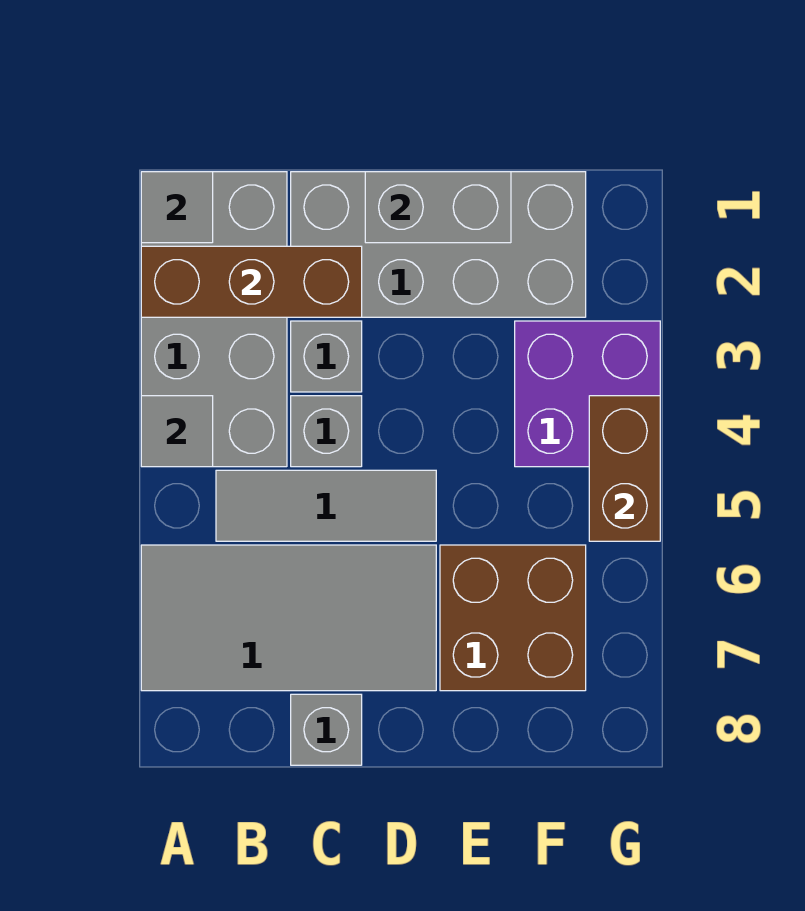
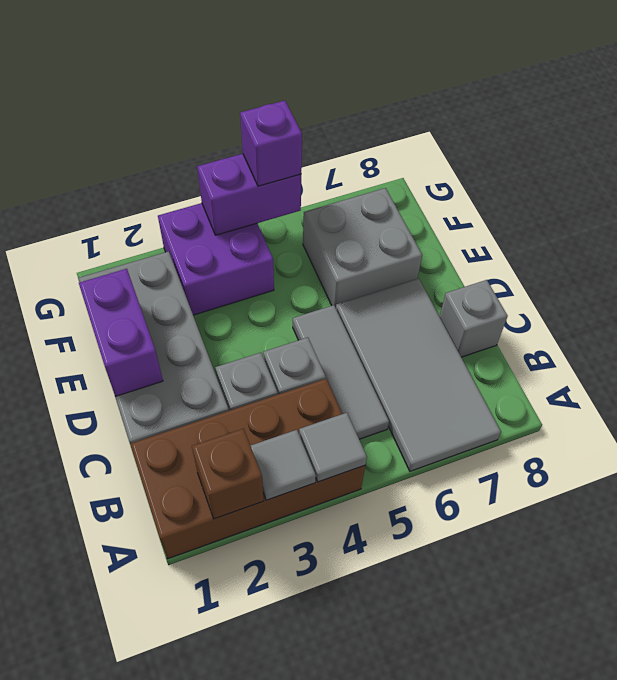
grey 2x4 brick [141,172,287,467] -> brown 2x4 brick [130,379,365,559]
grey 1x1 tile [141,172,213,243] -> grey 1x1 tile moved to [251,430,316,500]
brown 1x3 brick [141,246,362,317] -> brown 1x1 brick [192,429,264,519]
grey 1x2 brick [365,172,511,243] -> purple 1x2 brick [79,269,163,397]
brown 2x2 brick [440,545,586,691] -> grey 2x2 brick [303,188,422,308]
brown 1x2 brick [589,396,660,541] -> purple 1x2 brick [197,154,301,235]
none -> purple 1x1 brick [240,101,302,186]

